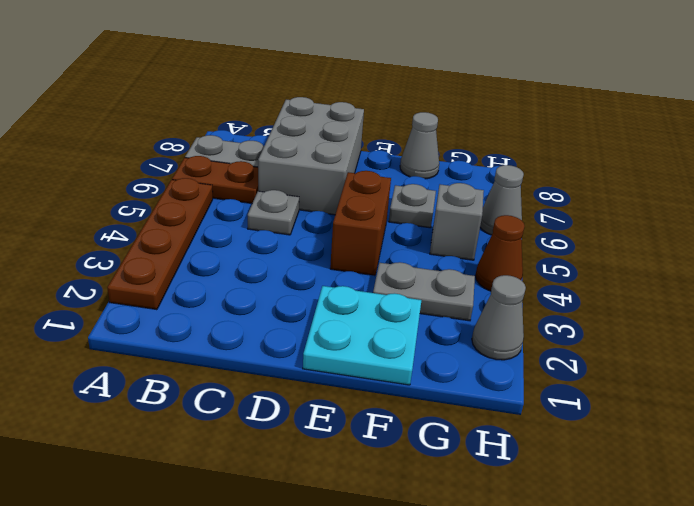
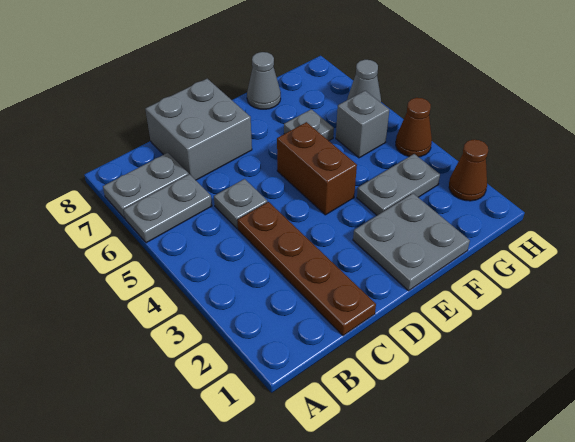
brown 1x4 plate [107,178,213,310] -> brown 1x4 plate moved to [237,202,376,336]
brown 1x2 plate [172,156,258,203] -> grey 1x2 plate [123,174,212,243]
grey 2x3 brick [258,97,364,215] -> grey 2x2 brick [145,79,252,180]
cyan 2x2 plate [303,286,421,385] -> grey 2x2 plate [353,193,470,291]
grey 1x1 cone [472,275,526,360] -> brown 1x1 cone [449,140,488,201]

